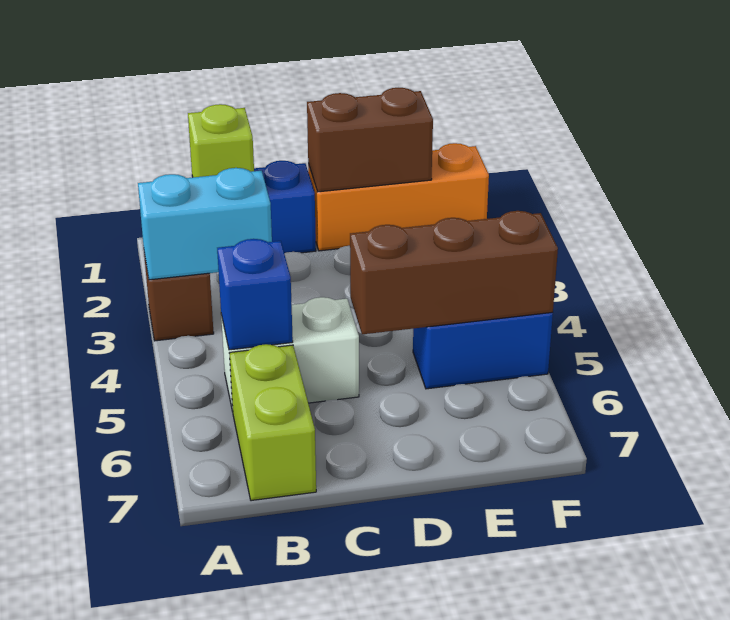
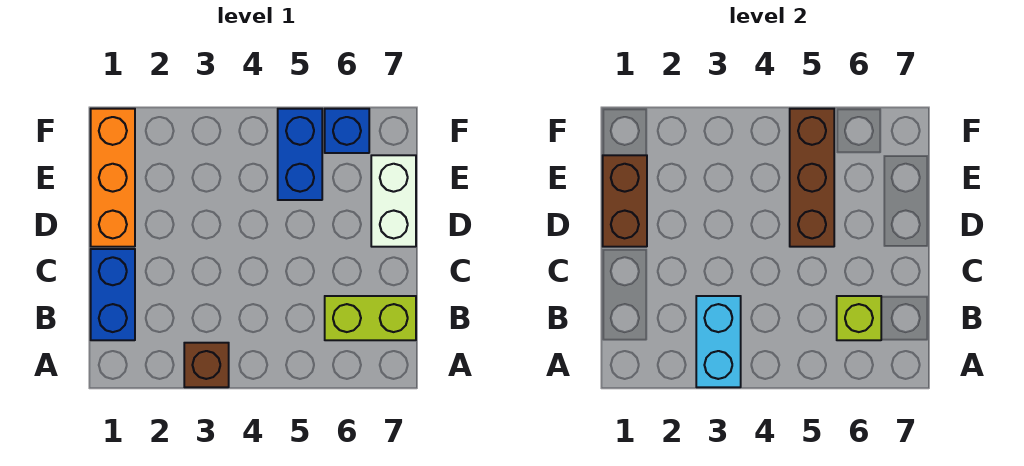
lime 1x1 brick [188,104,254,177] -> lime 1x1 brick moved to [837,296,881,340]
white 1x2 brick [221,297,359,412] -> white 1x2 brick moved to [371,155,416,247]
blue 1x1 brick [217,239,293,350] -> blue 1x1 brick moved to [325,109,369,153]

